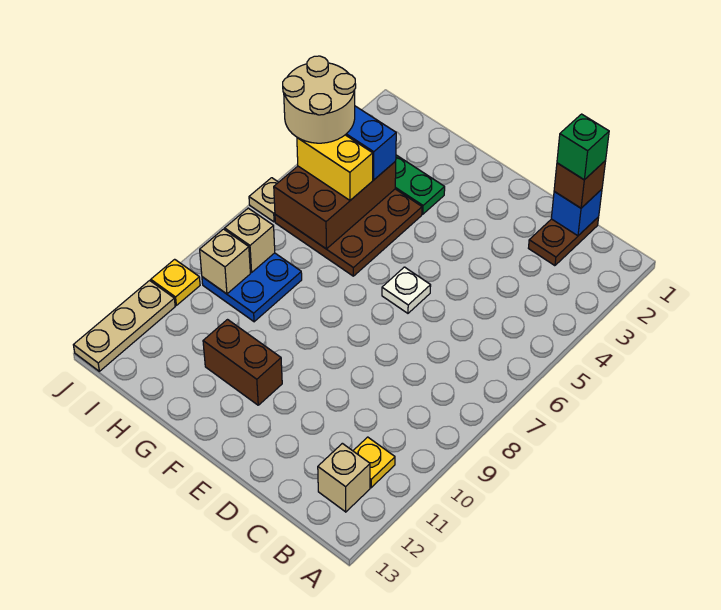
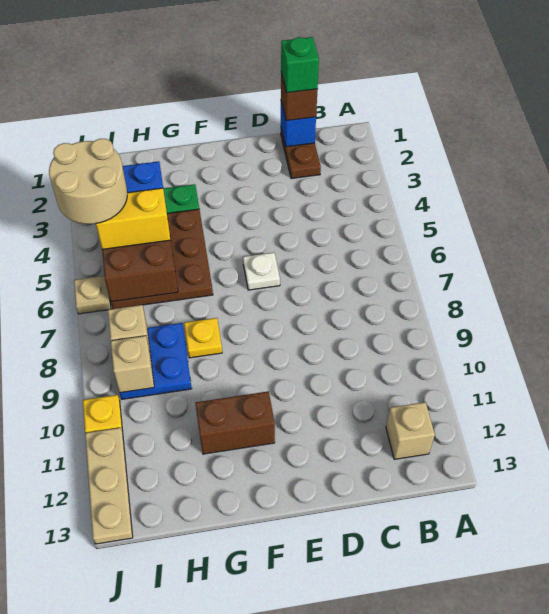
yellow 1x1 plate [353,437,395,488] -> yellow 1x1 plate moved to [184,318,222,358]

